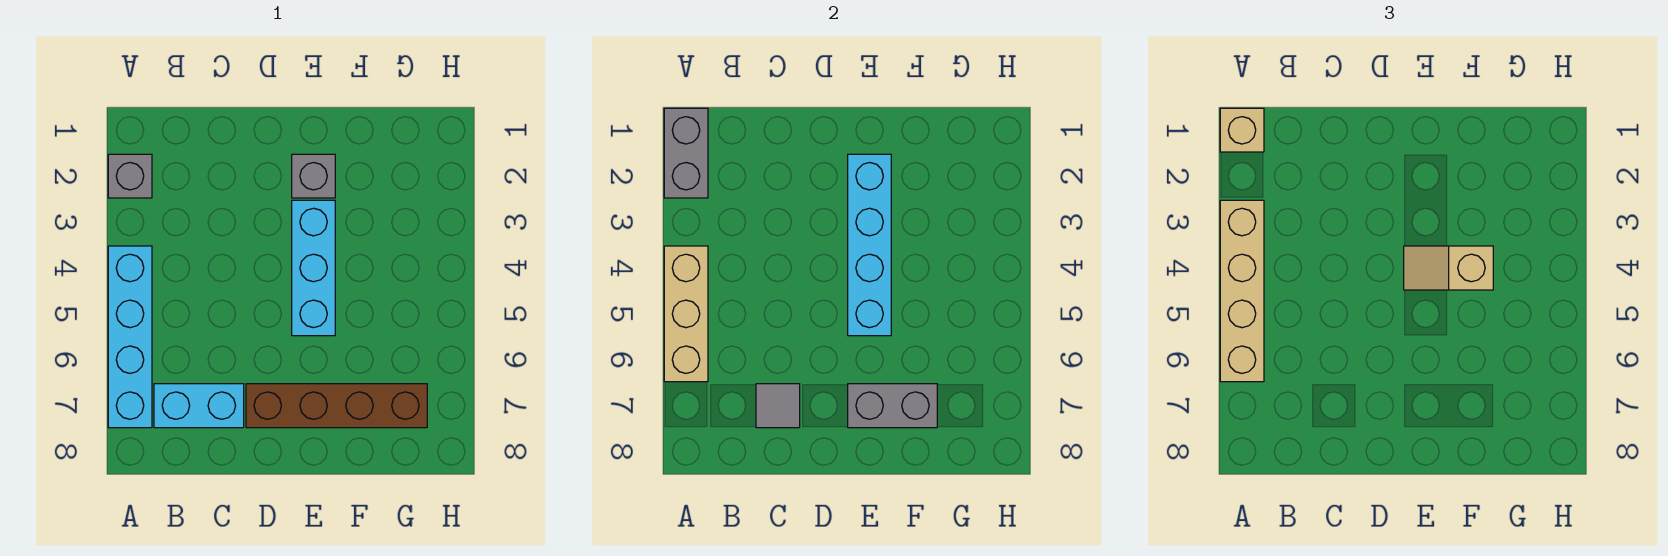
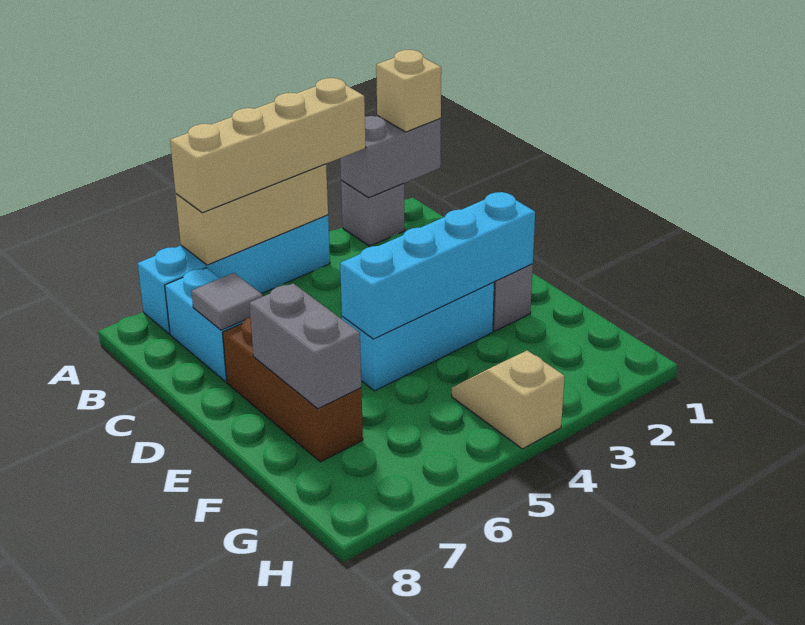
brown 1x4 brick [246,384,427,428] -> brown 1x3 brick [223,317,363,462]
tan 1x2 slope [1404,246,1493,290] -> tan 1x2 slope moved to [452,350,565,449]

